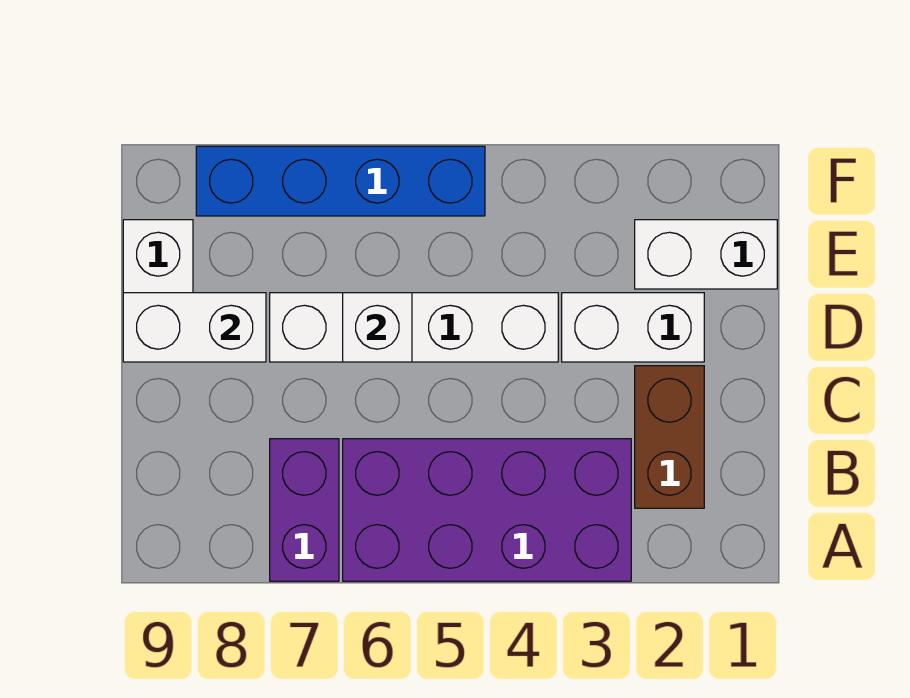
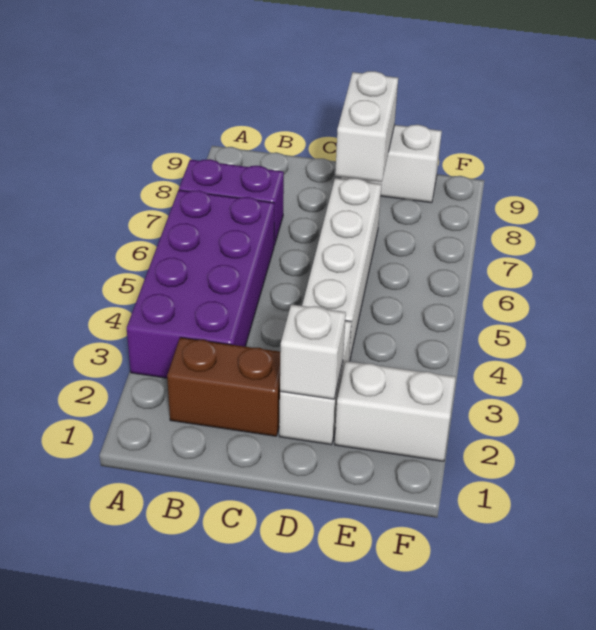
white 1x1 brick [343,293,412,362] -> white 1x1 brick moved to [280,304,346,399]
white 1x2 brick [635,220,777,289] -> white 1x2 brick turned to [335,361,456,461]
blue 1x4 brick [196,146,485,216] -> none

